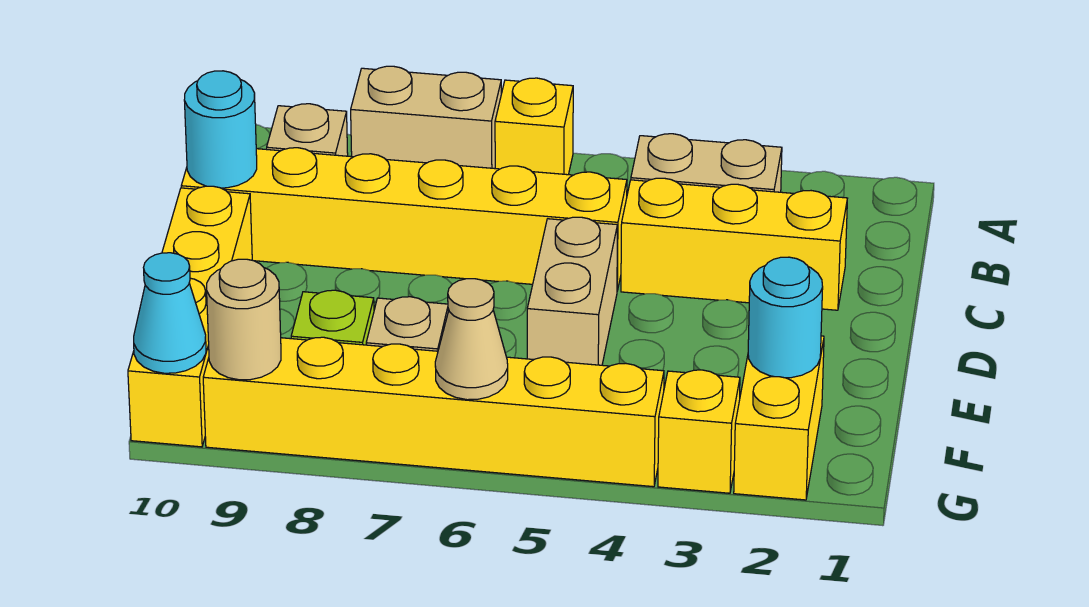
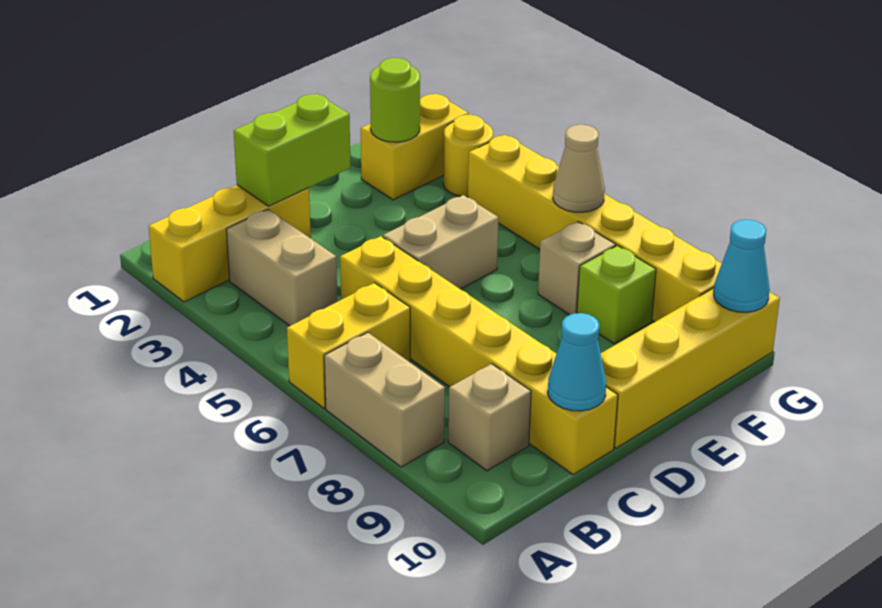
yellow 1x1 brick [495,78,573,175] -> yellow 1x2 brick [287,283,410,408]
yellow 1x3 brick [621,178,847,310] -> yellow 1x3 brick turned to [149,185,311,302]
none -> lime 1x2 brick [234,94,351,206]
cyan 1x1 round brick [184,71,257,188] -> cyan 1x1 cone [548,313,606,411]
cyan 1x1 round brick [748,257,823,378] -> lime 1x1 round brick [370,58,420,142]
yellow 1x1 brick [658,370,740,493] -> yellow 1x1 round brick [443,115,493,197]
tan 1x1 round brick [207,259,281,380] -> none

